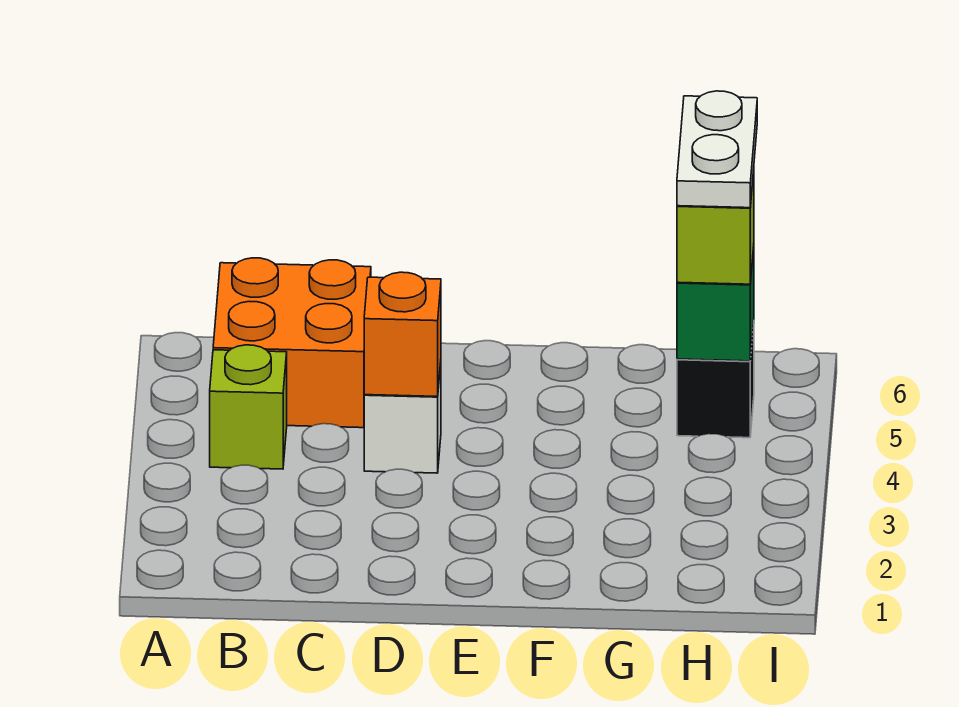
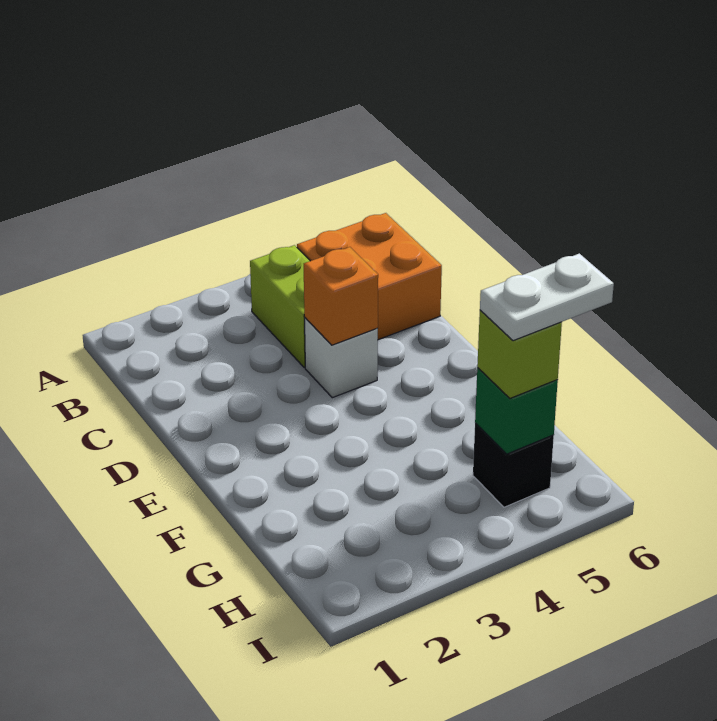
lime 1x1 brick [210,345,287,469] -> lime 1x2 brick [250,245,310,368]

